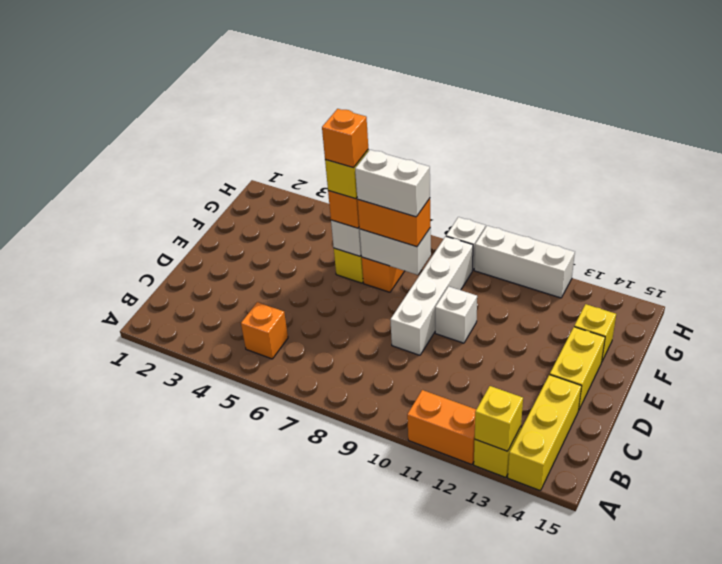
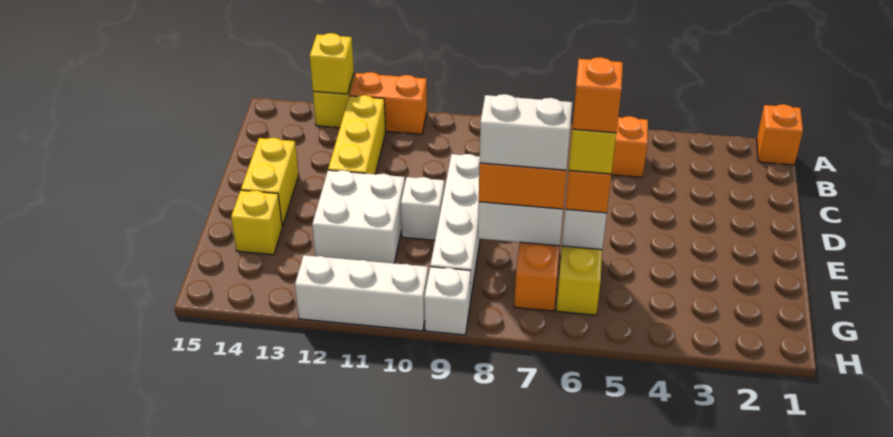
none -> orange 1x1 brick [757,104,803,165]
yellow 1x3 brick [508,375,582,491] -> yellow 1x3 brick moved to [328,95,386,174]
none -> white 2x2 brick [312,170,405,263]

